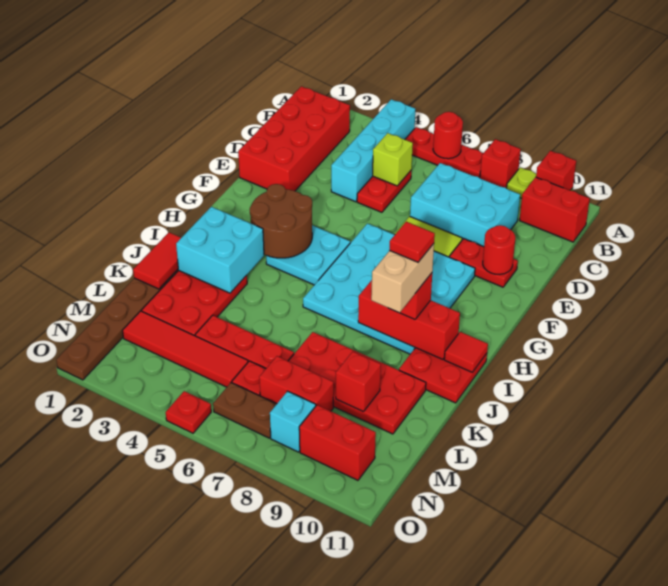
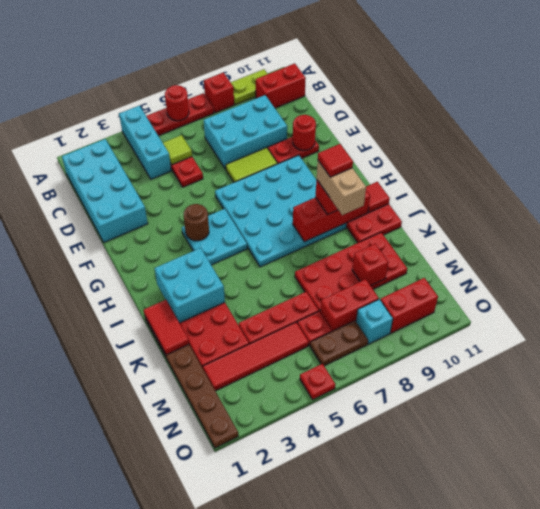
cyan 1x4 brick [331,99,415,202] -> cyan 1x3 brick [119,106,171,179]
red 1x1 brick [536,151,576,190] -> none
red 2x4 brick [238,86,350,191] -> cyan 2x4 brick [62,139,148,242]
lime 1x1 brick [373,133,413,186] -> lime 1x1 tile [163,135,192,165]
brown 2x2 round brick [250,184,312,258] -> brown 1x1 round brick [184,204,209,241]

